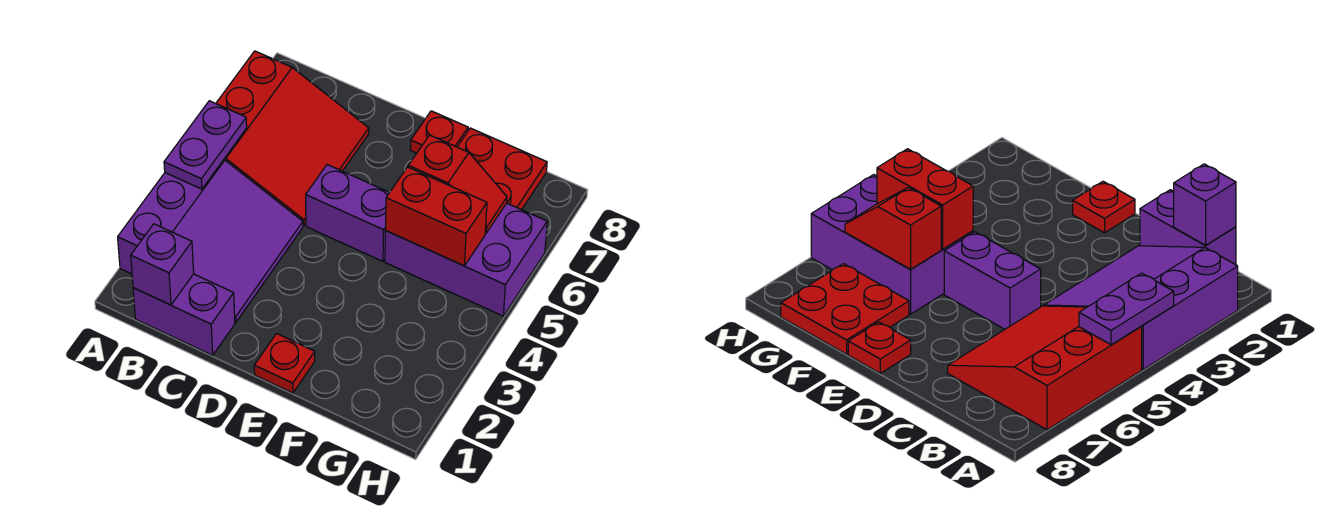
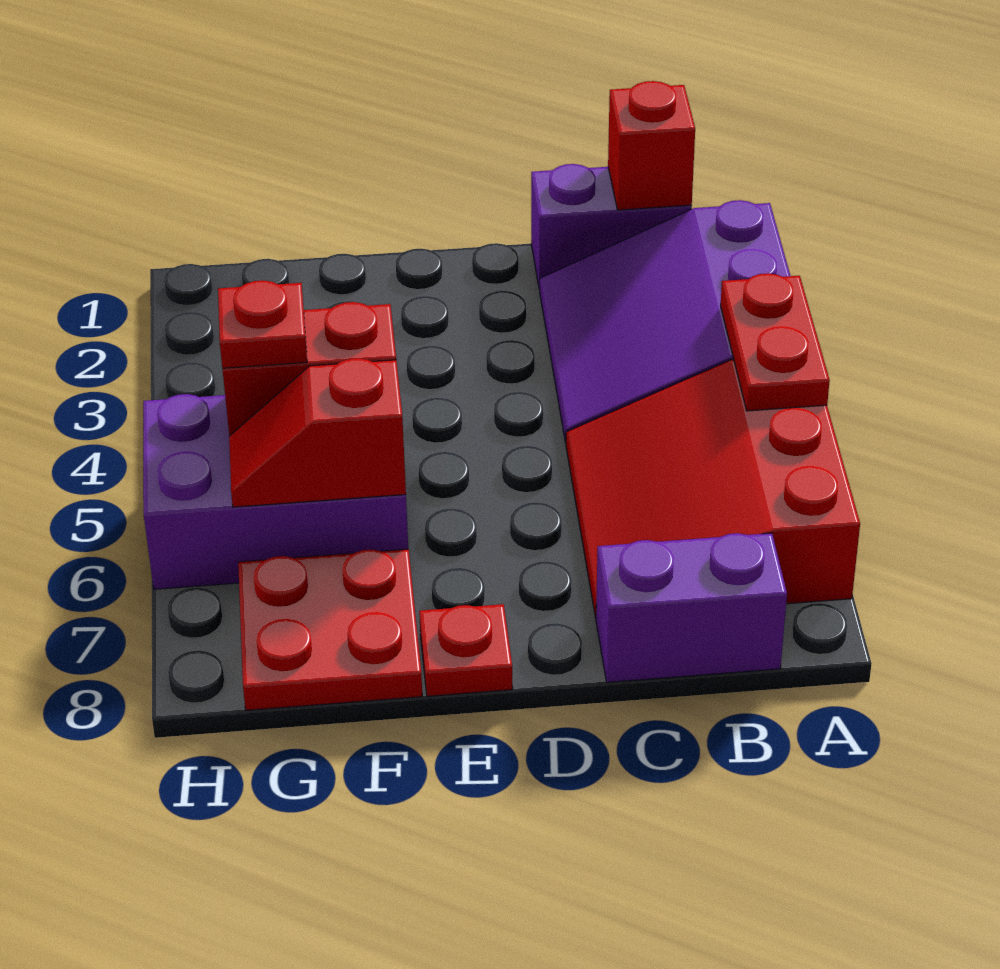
purple 1x2 plate [164,101,247,189] -> red 1x2 plate [721,273,830,411]
purple 1x1 brick [131,224,194,305] -> red 1x1 brick [608,81,695,210]
purple 1x2 brick [306,165,390,261] -> purple 1x2 brick moved to [596,533,787,682]
red 1x1 plate [254,334,315,393] -> red 1x1 plate moved to [218,281,307,368]

